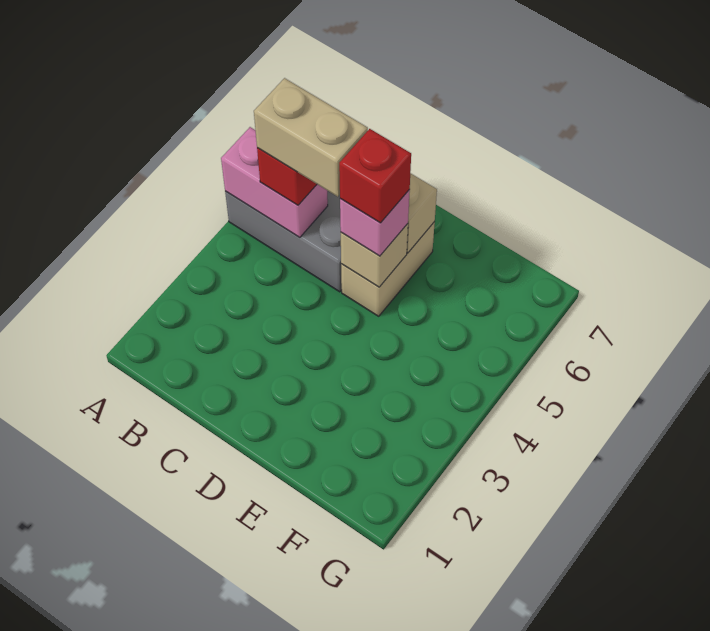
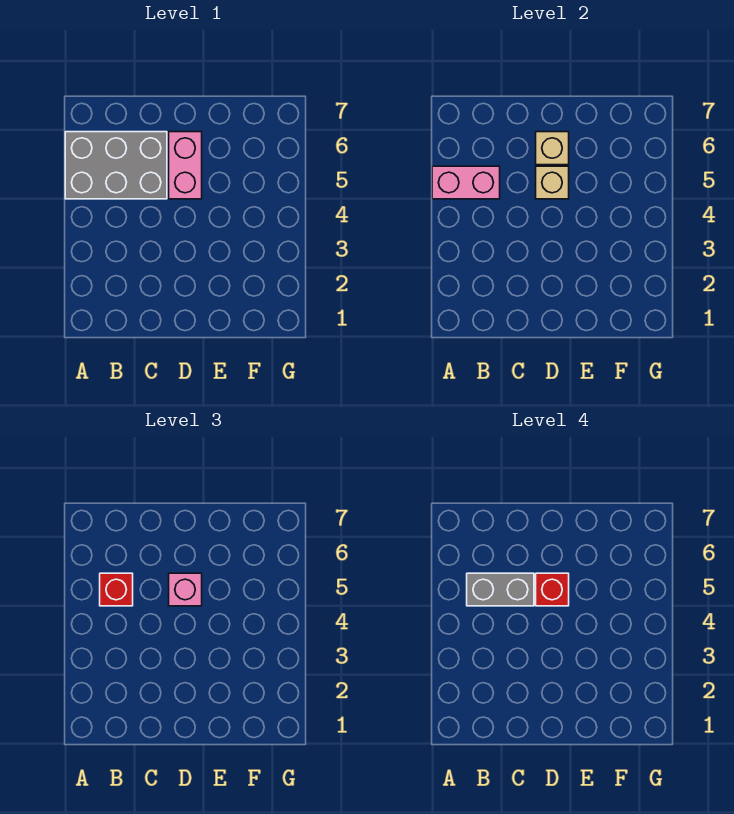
tan 1x2 brick [254,78,368,197] -> grey 1x2 brick [467,573,534,606]
tan 1x2 brick [341,222,435,316] -> pink 1x2 brick [169,132,202,199]

